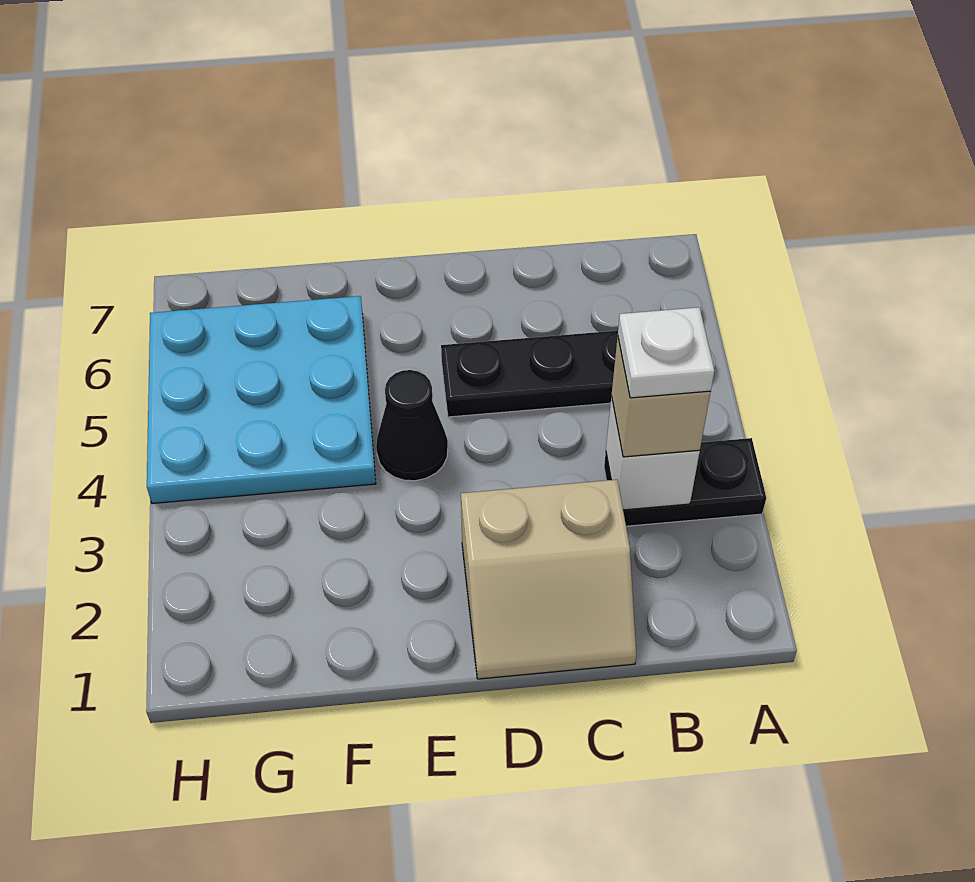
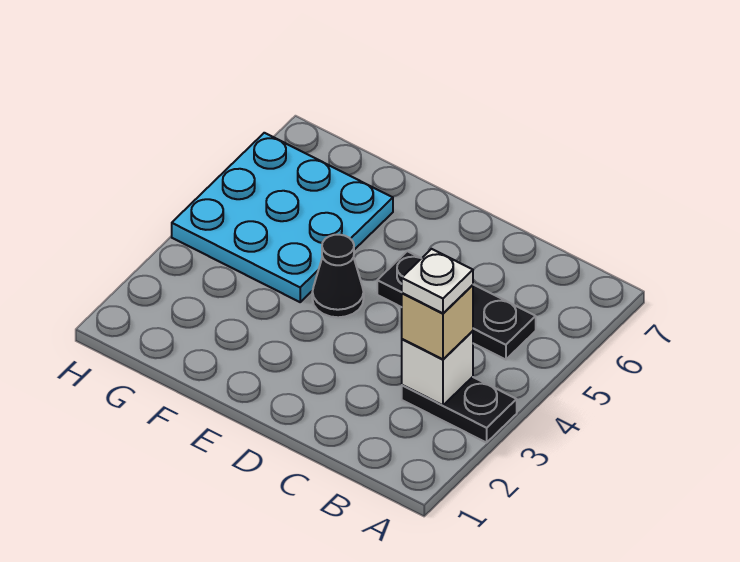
tan 2x2 slope [461,480,636,679] -> none

